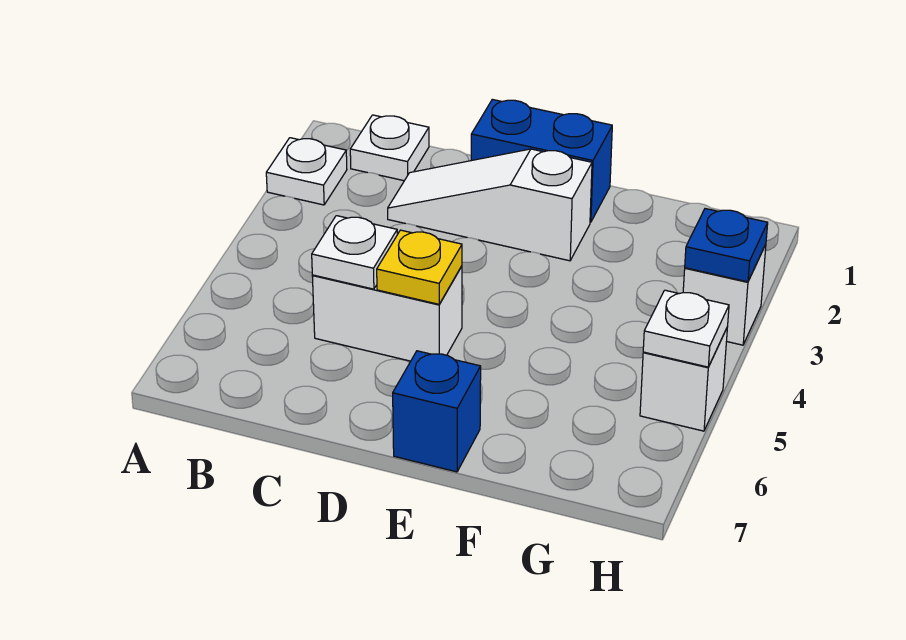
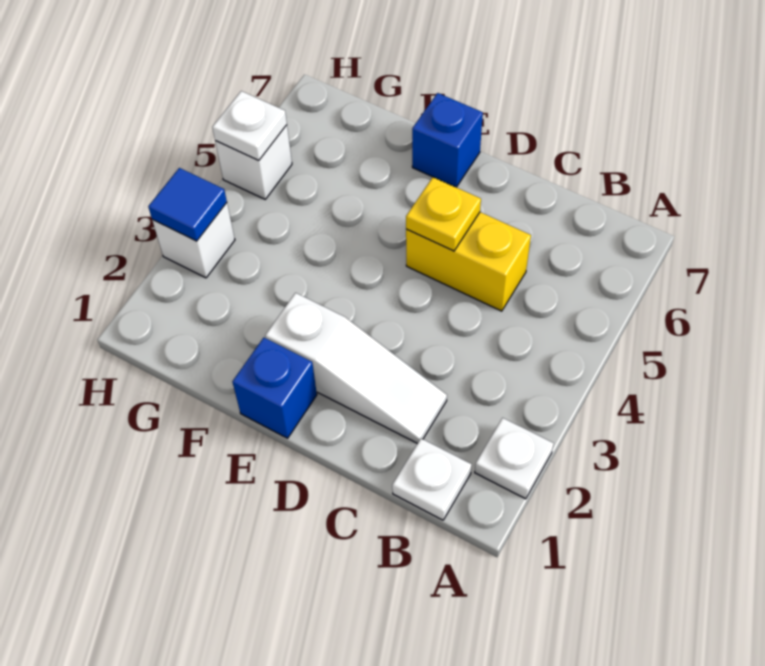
white 1x2 brick [312,266,462,361] -> yellow 1x2 brick [406,212,531,311]
white 1x1 plate [312,216,397,289] -> none
blue 1x2 brick [471,99,612,222] -> blue 1x1 brick [232,338,317,438]
blue 1x1 plate [685,209,768,282] -> blue 1x1 tile [148,168,227,241]

